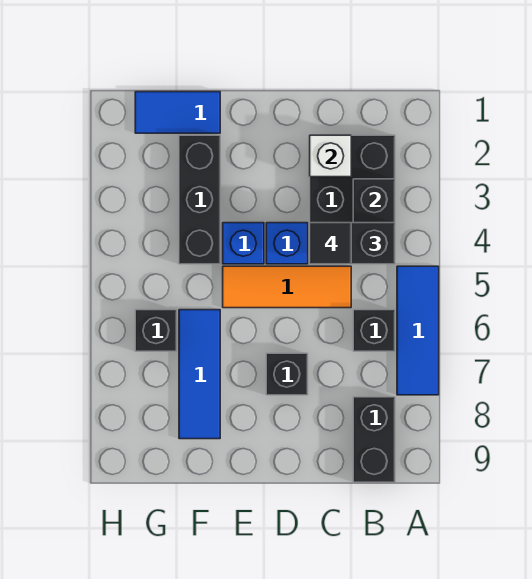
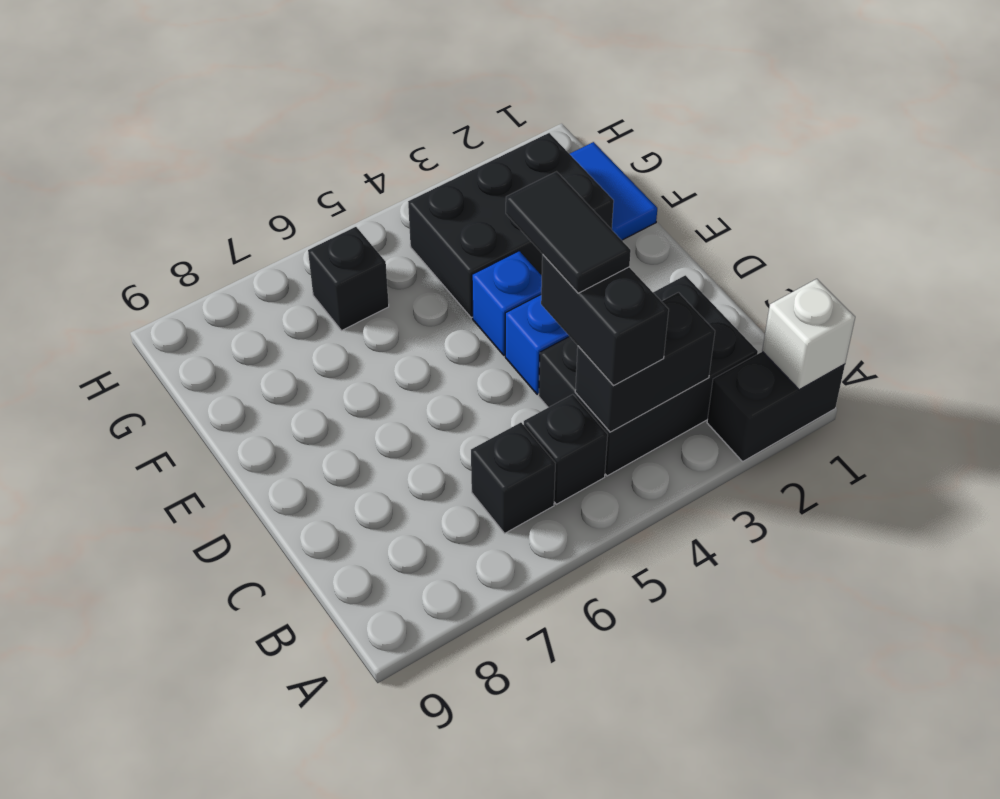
blue 1x3 tile [397,266,439,395] -> none
black 1x2 brick [353,397,395,482] -> black 1x2 brick moved to [707,352,845,461]
white 1x1 brick [310,135,351,177] -> white 1x1 brick moved to [762,279,855,390]
black 1x1 tile [310,223,351,264] -> black 1x2 tile [506,172,631,293]
orange 1x3 tile [223,266,351,308] -> none
black 1x1 brick [266,353,308,395] -> black 1x1 brick moved to [524,394,608,504]
black 1x3 brick [179,135,220,264] -> black 2x3 brick [408,133,614,318]
blue 1x3 tile [179,310,220,439] -> none

